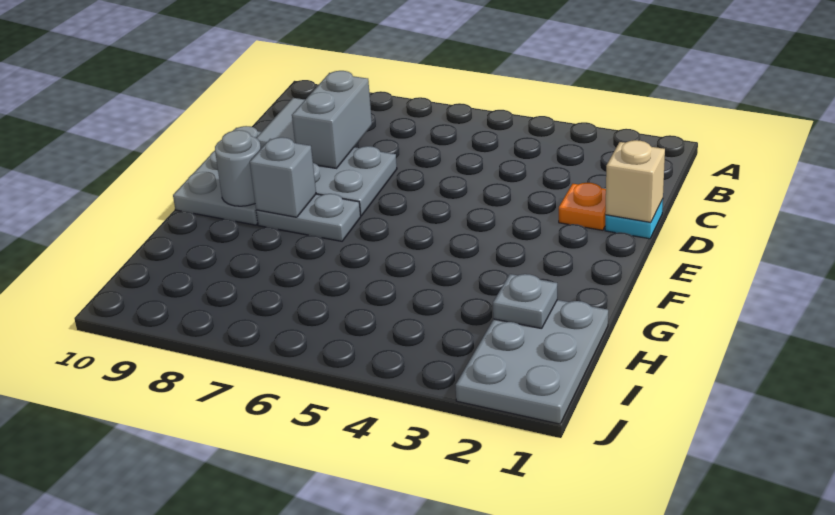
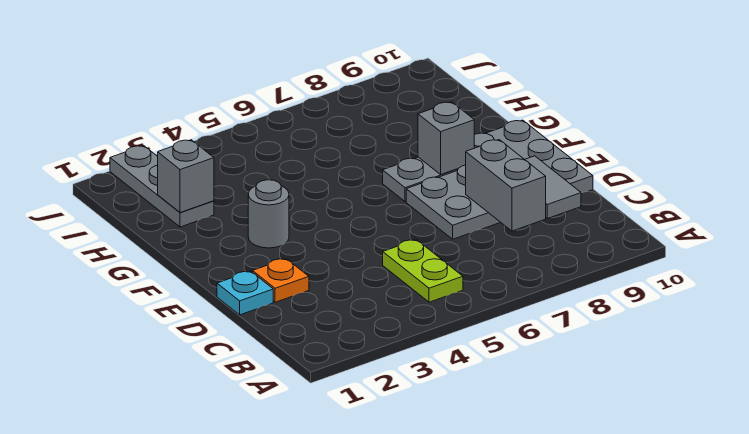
none -> lime 1x2 plate [383,240,463,302]
tan 1x1 brick [605,140,665,222] -> none
grey 1x1 round brick [215,130,261,206] -> grey 1x1 round brick moved to [248,180,289,248]
grey 2x3 plate [456,300,608,424] -> grey 1x3 plate [110,146,214,227]
grey 1x1 plate [493,274,557,329] -> grey 1x1 brick [158,140,214,213]

